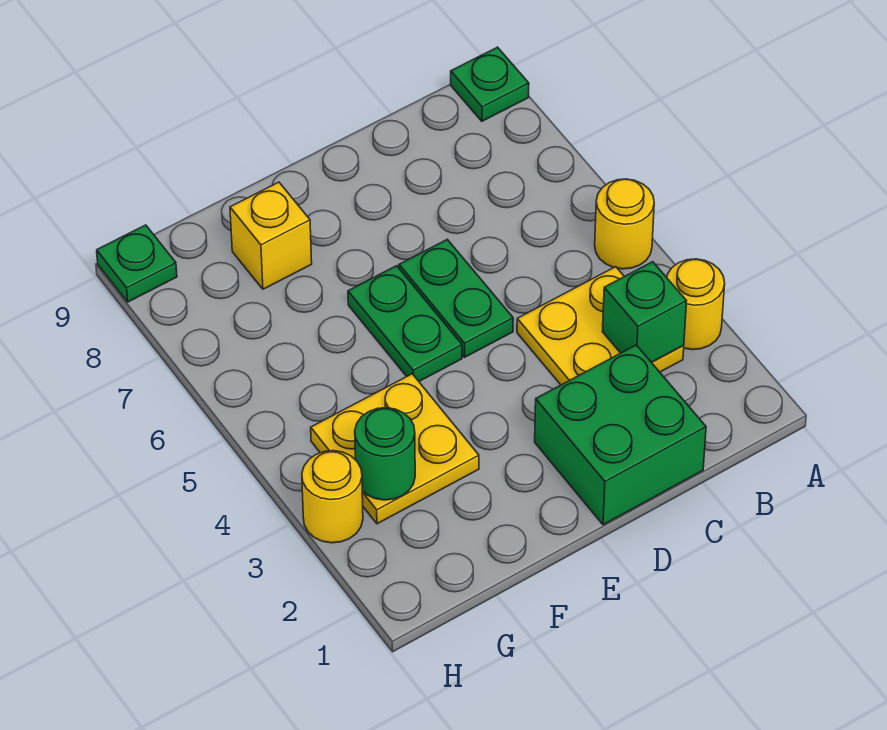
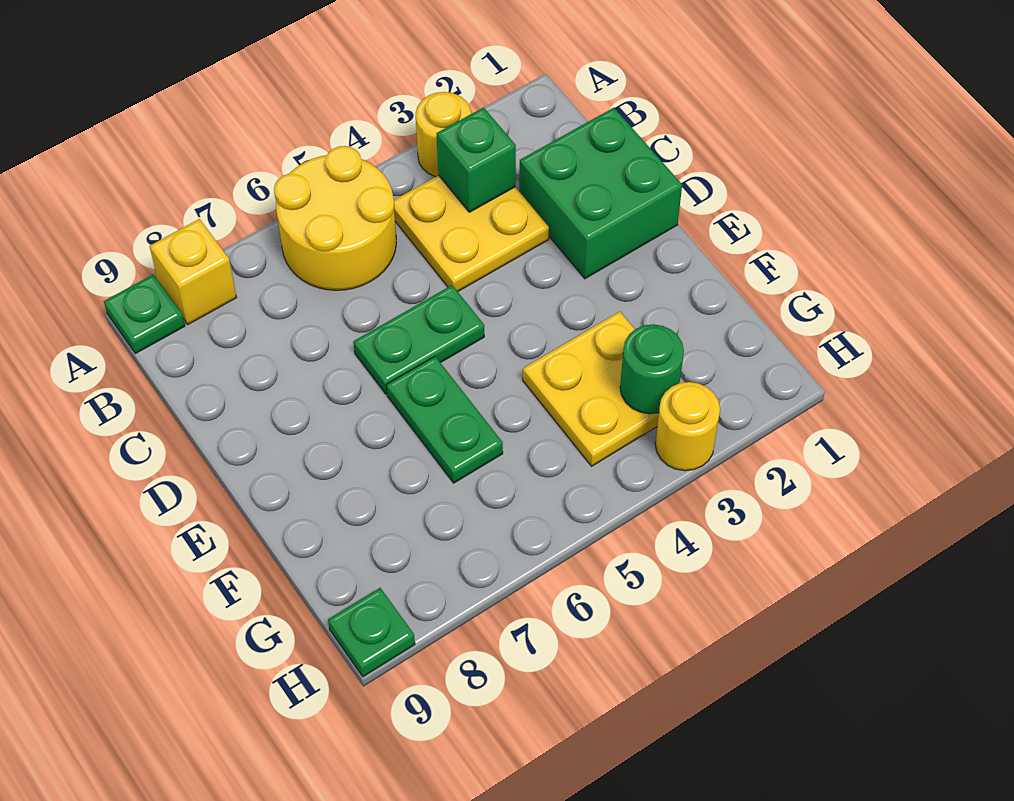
yellow 1x1 round brick [595,179,654,269] -> yellow 2x2 round brick [274,146,396,290]
green 1x2 plate [348,266,462,381] -> green 1x2 plate turned to [386,357,503,483]
yellow 1x1 brick [230,182,312,289] -> yellow 1x1 brick moved to [150,219,237,324]

